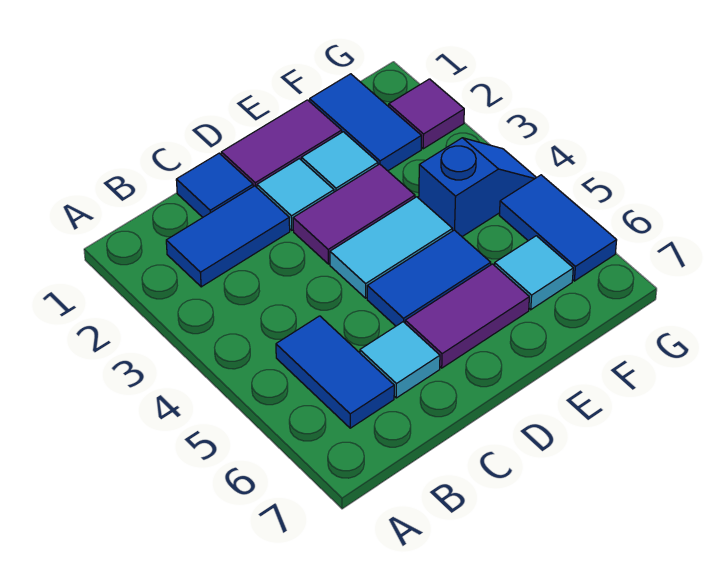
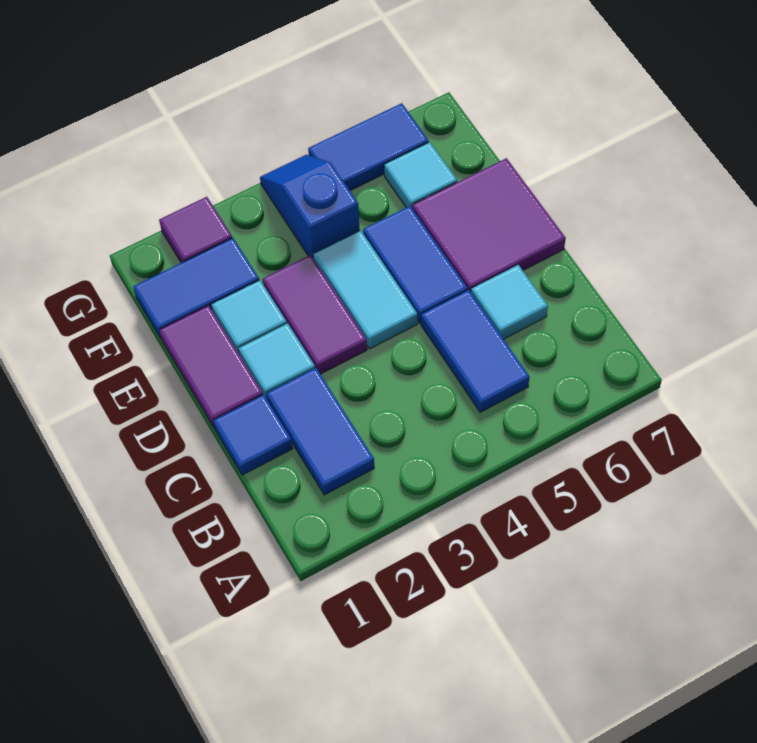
blue 1x2 tile [276,316,394,428] -> blue 1x2 tile turned to [421,290,529,412]
purple 1x2 tile [405,264,529,368] -> purple 2x2 tile [412,158,566,292]

